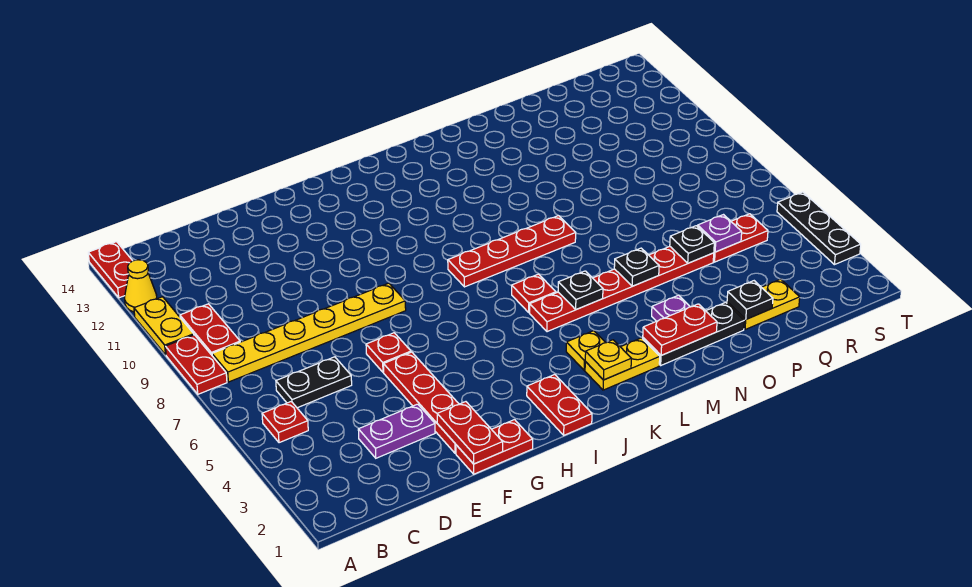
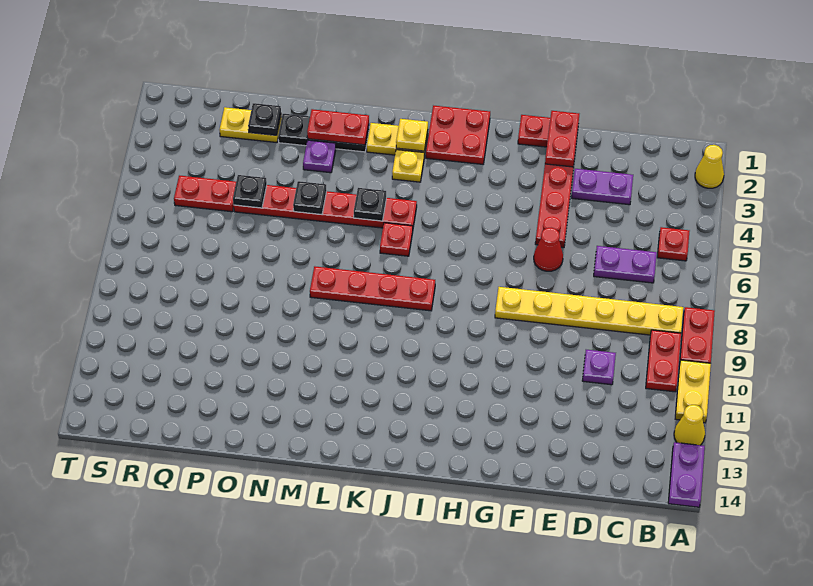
none -> yellow 1x1 cone [695,145,724,188]
red 1x2 plate [88,242,132,298] -> purple 1x2 plate [668,442,705,507]
black 1x2 plate [276,357,352,408] -> purple 1x2 plate [594,246,657,283]
red 1x1 plate [366,333,411,372] -> red 1x1 cone [534,228,563,271]
red 1x2 plate [527,374,592,435] -> red 2x2 plate [426,106,490,164]
purple 1x1 plate [698,215,742,252] -> purple 1x1 plate moved to [582,350,616,385]
black 1x3 plate [777,192,861,265] -> none

